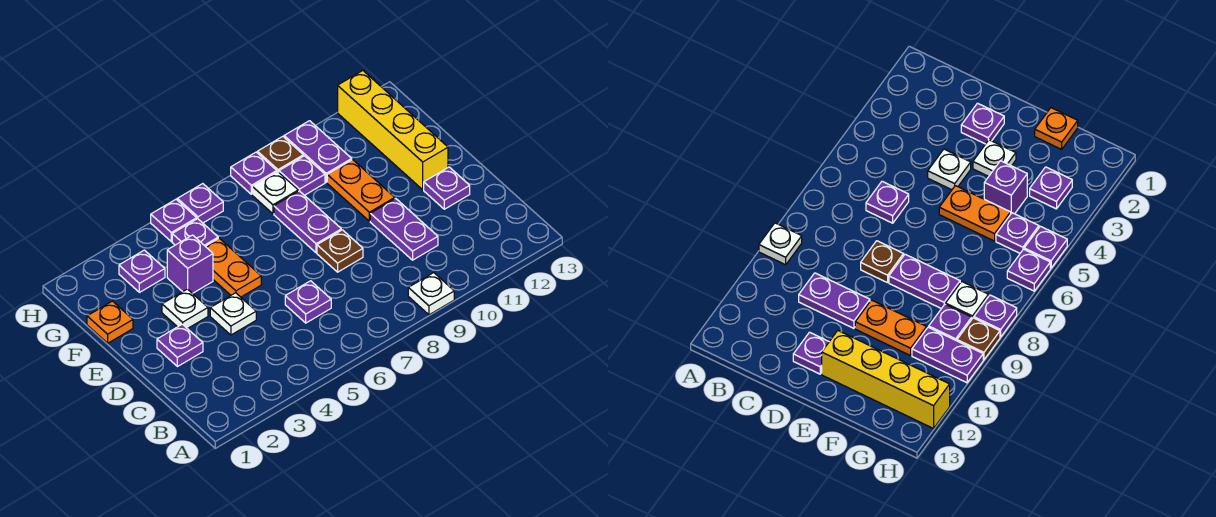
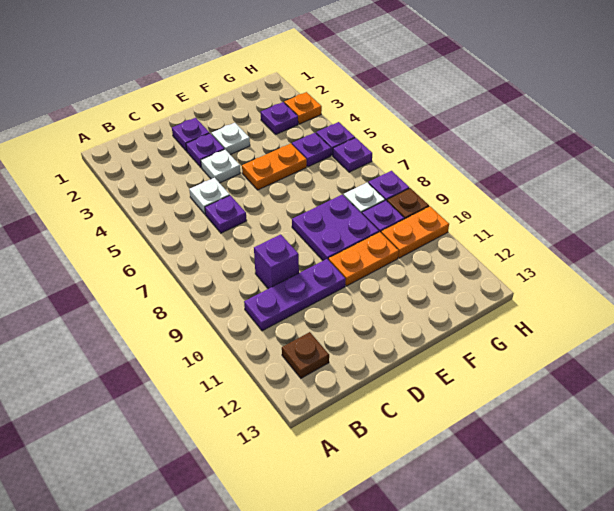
white 1x1 plate [408,273,454,315] -> white 1x1 plate moved to [189,178,230,214]
purple 1x2 plate [370,199,438,260] -> purple 1x3 plate [244,259,346,331]
brown 1x1 plate [317,230,363,272] -> brown 1x1 plate moved to [282,332,329,378]
purple 1x1 plate [424,167,470,209] -> purple 1x1 plate moved to [186,133,224,167]
purple 1x2 plate [274,191,341,253] -> purple 2x2 plate [292,195,379,261]
yellow 1x4 brick [338,71,448,190] -> none
orange 1x1 plate [87,301,133,343] -> orange 1x1 plate moved to [284,92,322,124]
purple 1x1 brick [167,235,213,293] -> purple 1x1 brick moved to [254,234,299,289]
purple 1x2 plate [284,121,352,182] -> orange 1x2 plate [381,206,449,258]

